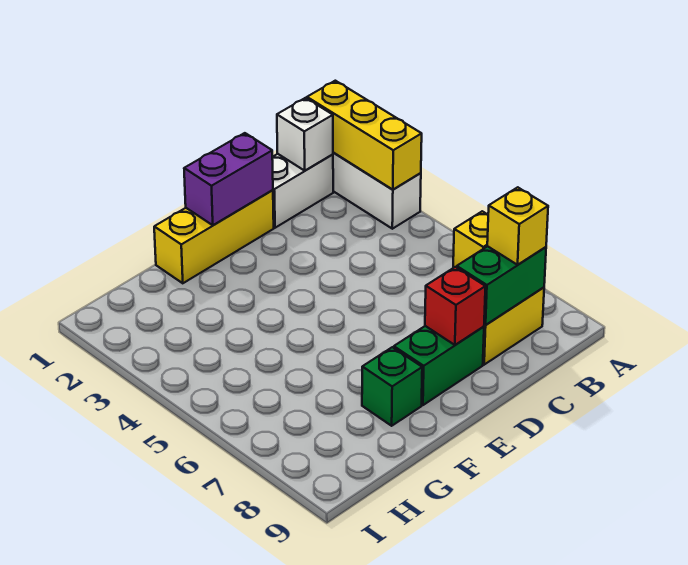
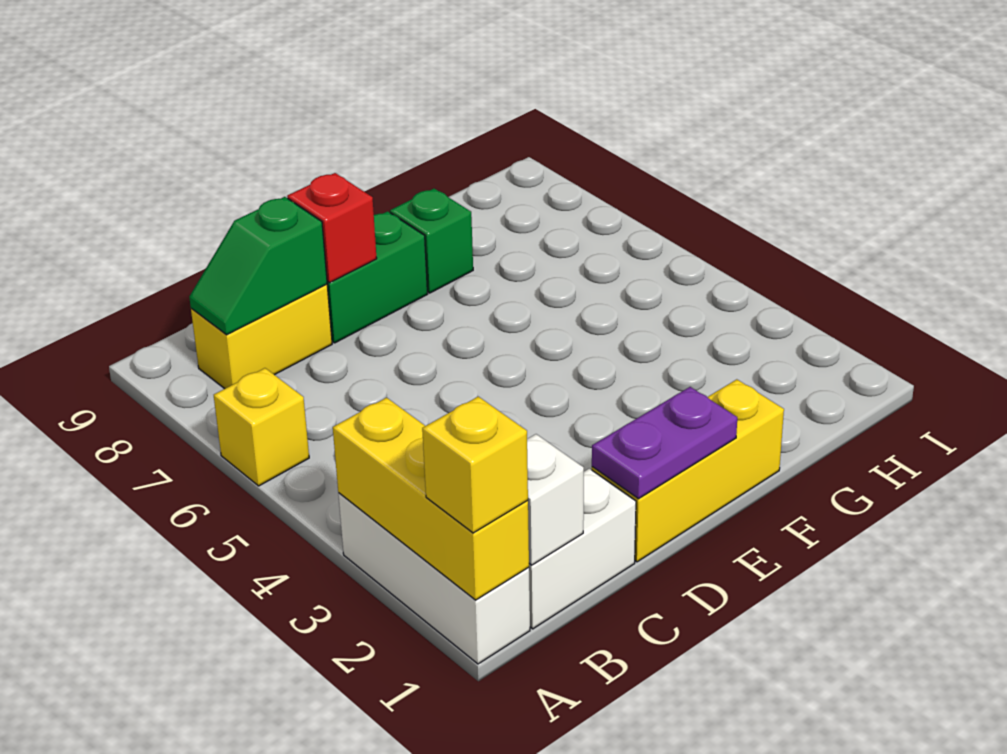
green 1x2 brick [457,246,546,325] -> green 1x2 slope [189,197,327,335]
yellow 1x1 brick [487,187,548,265] -> yellow 1x1 brick moved to [422,397,528,533]
purple 1x2 brick [184,133,273,225] -> purple 1x2 plate [592,387,737,499]

